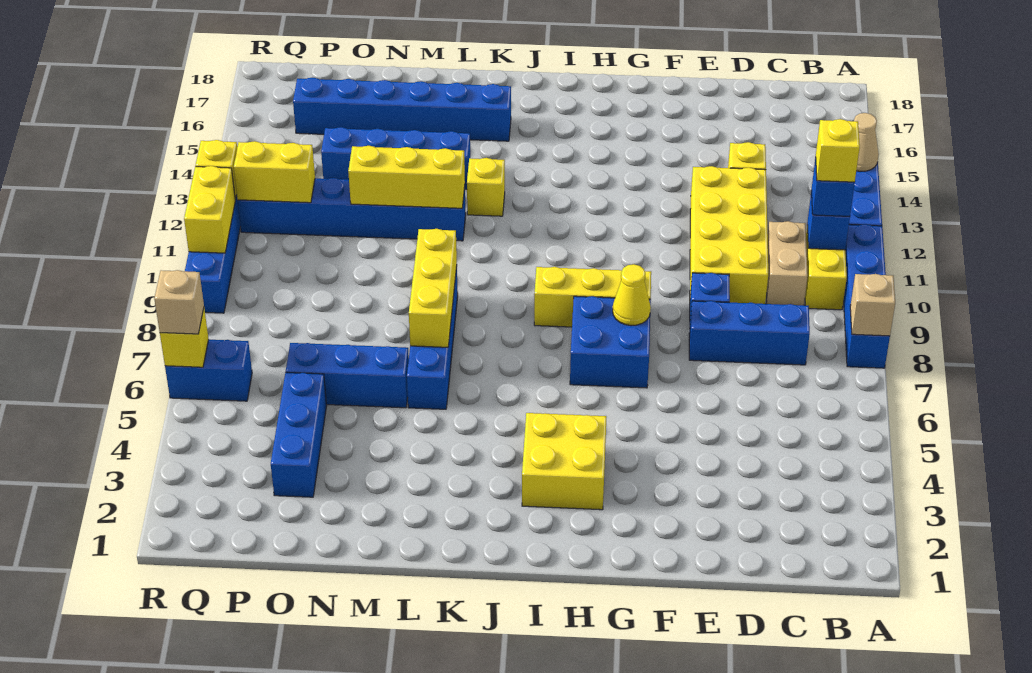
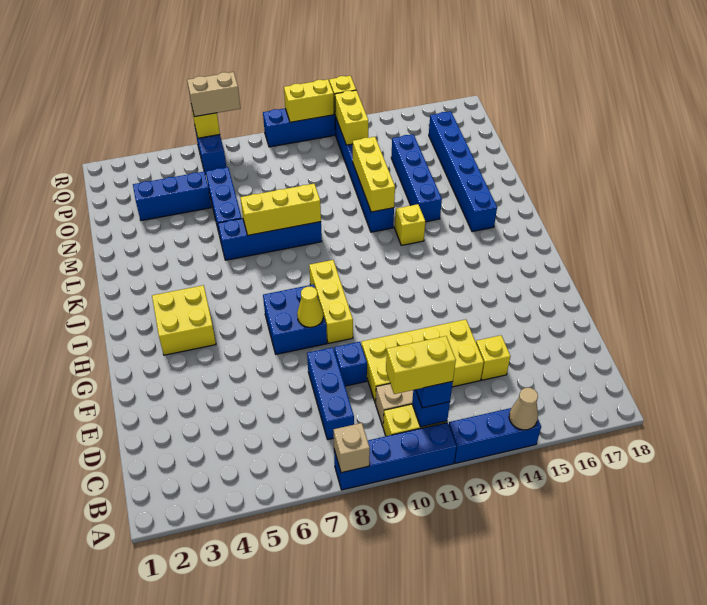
yellow 1x1 brick [816,119,860,182] -> yellow 1x2 brick [386,336,456,394]
tan 1x1 brick [154,270,204,334] -> tan 1x2 brick [187,72,241,117]

